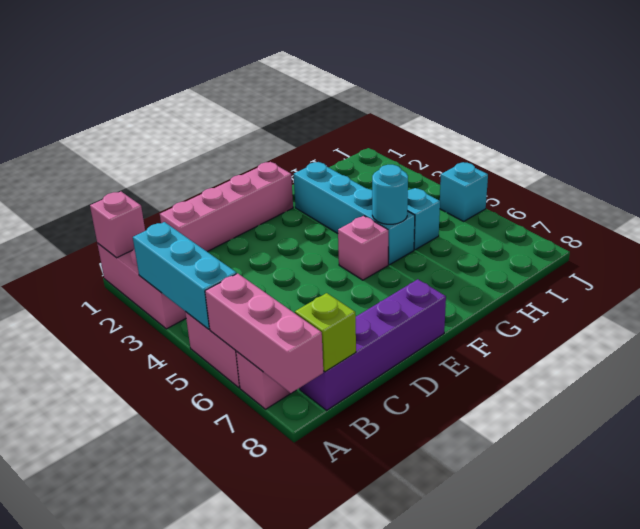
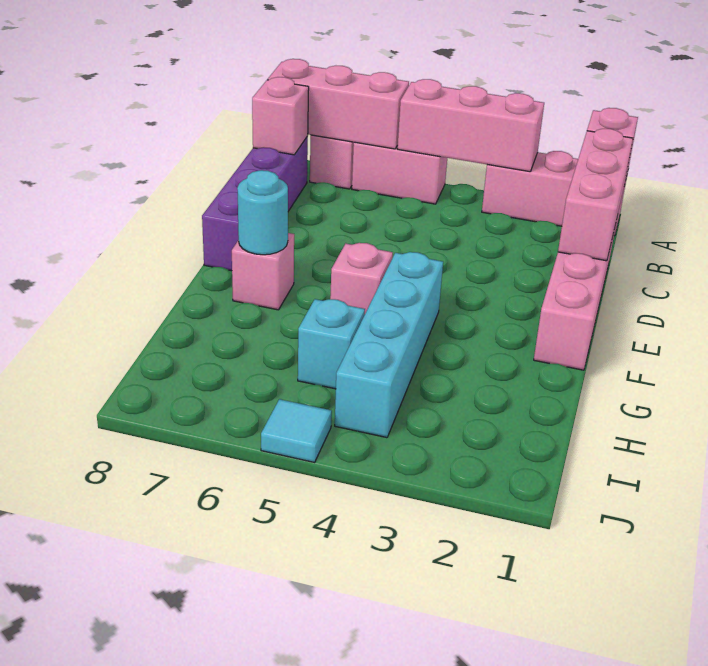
cyan 1x3 brick [133,222,237,329] -> pink 1x3 brick [398,79,544,172]
none -> pink 1x3 brick [558,129,633,261]
lime 1x1 brick [295,293,356,372] -> pink 1x1 brick [252,77,309,155]
none -> pink 1x1 brick [232,233,294,310]
cyan 1x4 brick [294,162,415,265] -> cyan 1x4 brick turned to [335,252,443,438]
cyan 1x1 round brick [372,165,408,224] -> cyan 1x1 round brick moved to [237,170,288,255]
cyan 1x1 brick [440,162,488,221] -> cyan 1x1 tile [261,399,332,462]

